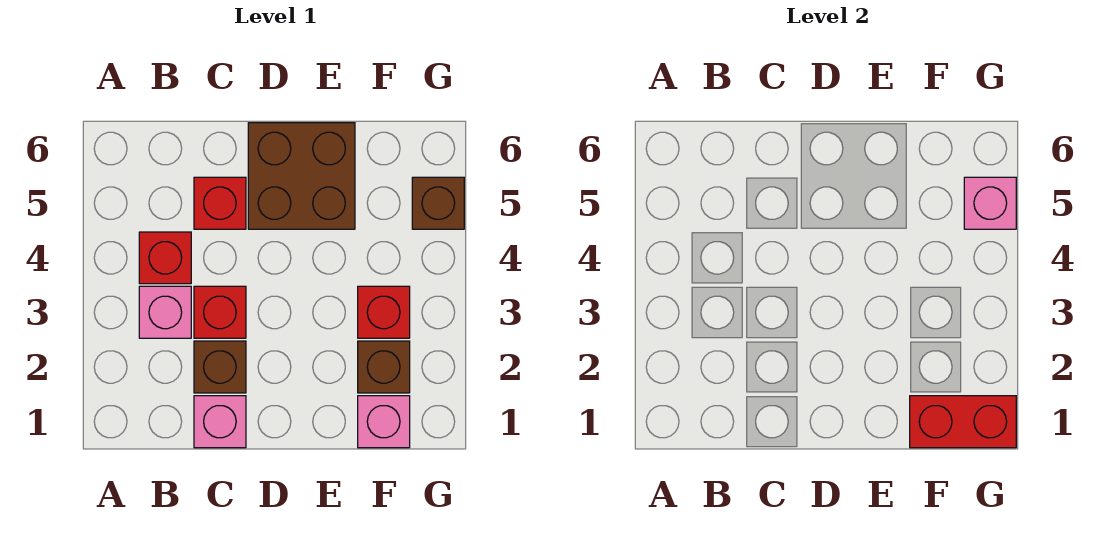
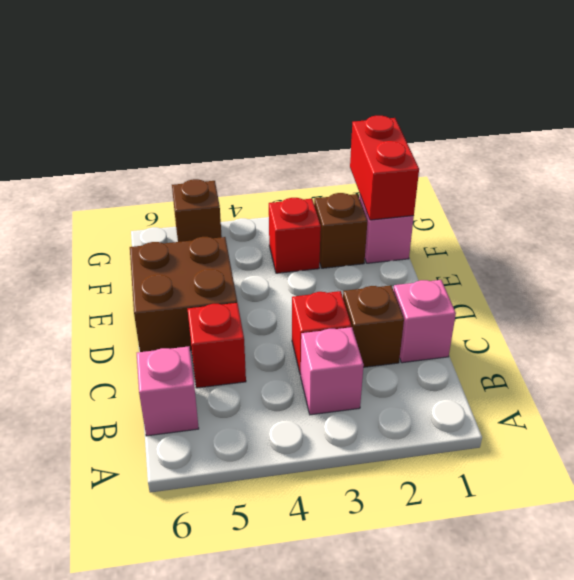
red 1x1 brick [139,232,191,284] -> none
pink 1x1 brick [964,177,1016,229] -> pink 1x1 brick moved to [137,346,199,436]

